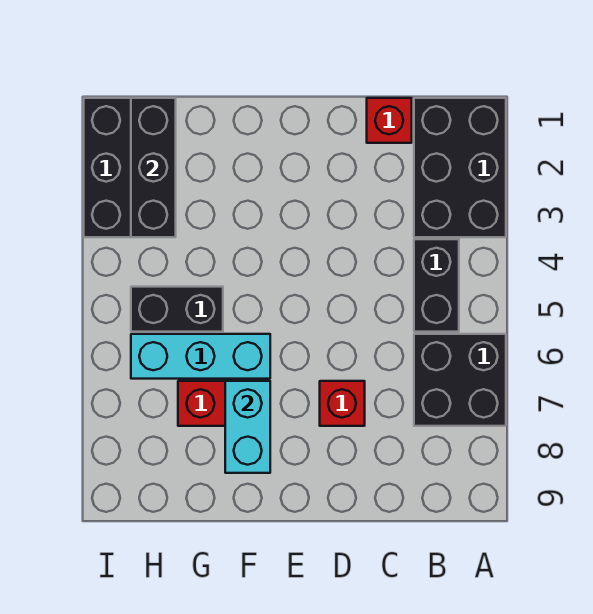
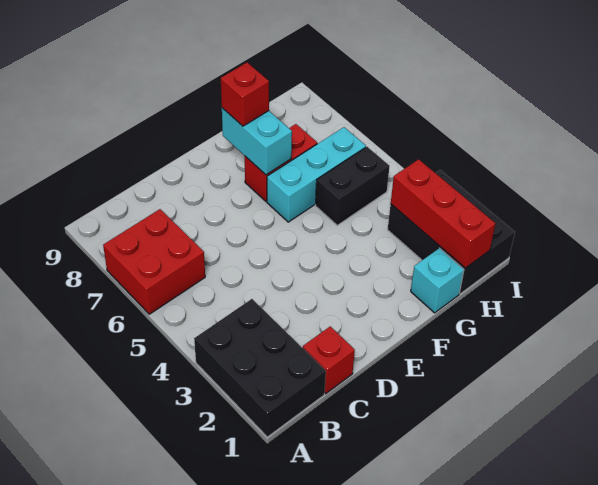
black 2x2 brick [414,334,506,426] -> red 2x2 brick [103,209,205,314]
black 1x2 brick [414,239,459,332] -> none
red 1x1 brick [320,381,365,426] -> red 1x1 brick moved to [221,63,269,126]
none -> cyan 1x1 brick [411,248,464,313]
black 1x3 brick [131,98,176,237] -> red 1x3 brick [391,159,496,268]

